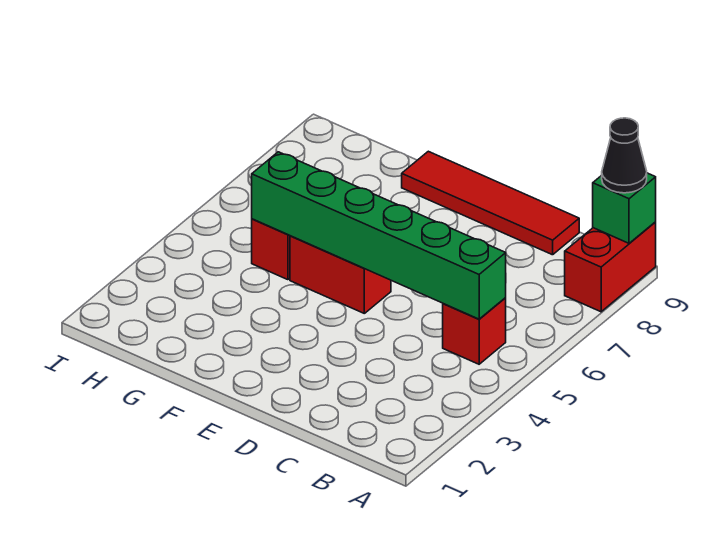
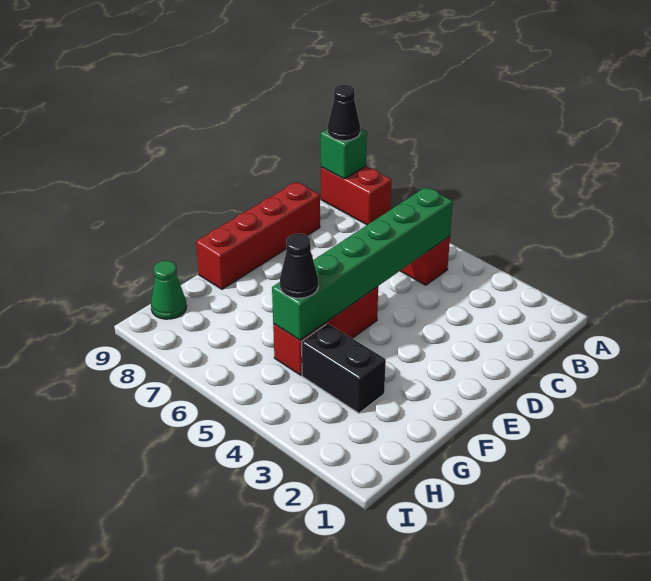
red 1x4 tile [402,151,579,255] -> red 1x4 brick [196,182,320,289]
none -> black 1x2 brick [302,324,386,413]
none -> black 1x1 cone [280,234,318,298]
none -> green 1x1 cone [151,261,187,319]

